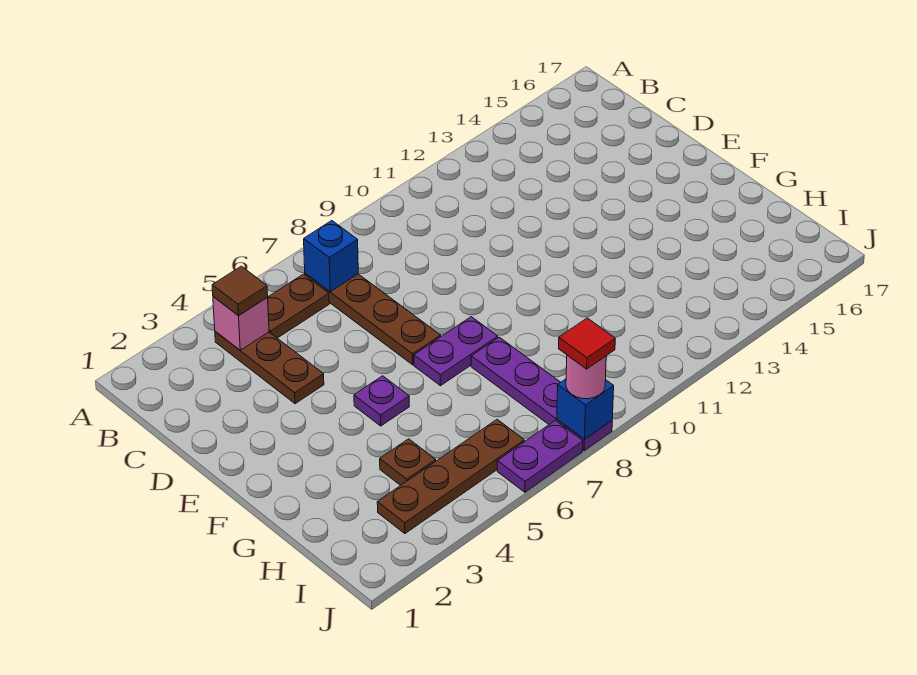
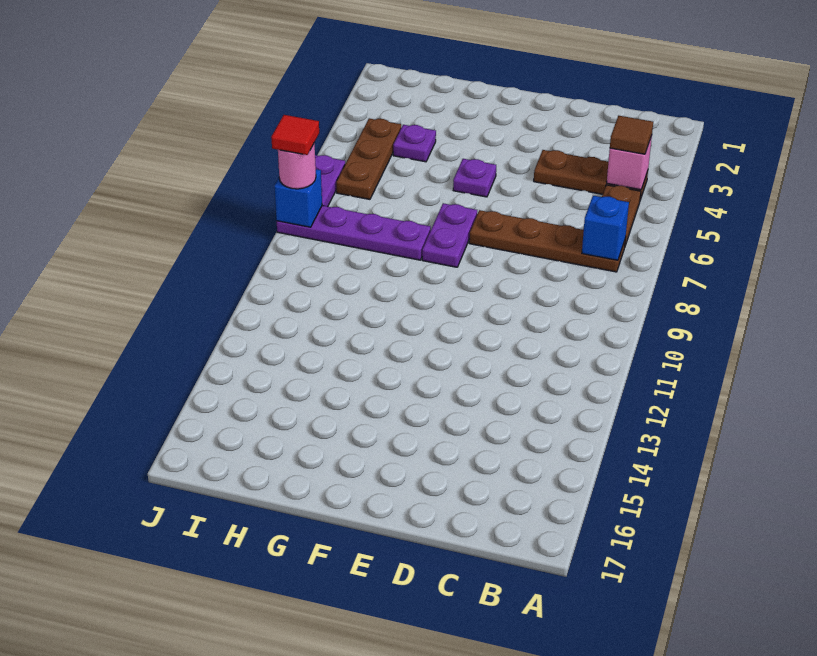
brown 1x1 plate [380,439,436,485] -> purple 1x1 plate [393,125,436,162]
brown 1x4 plate [377,420,524,534] -> brown 1x3 plate [336,118,401,199]

